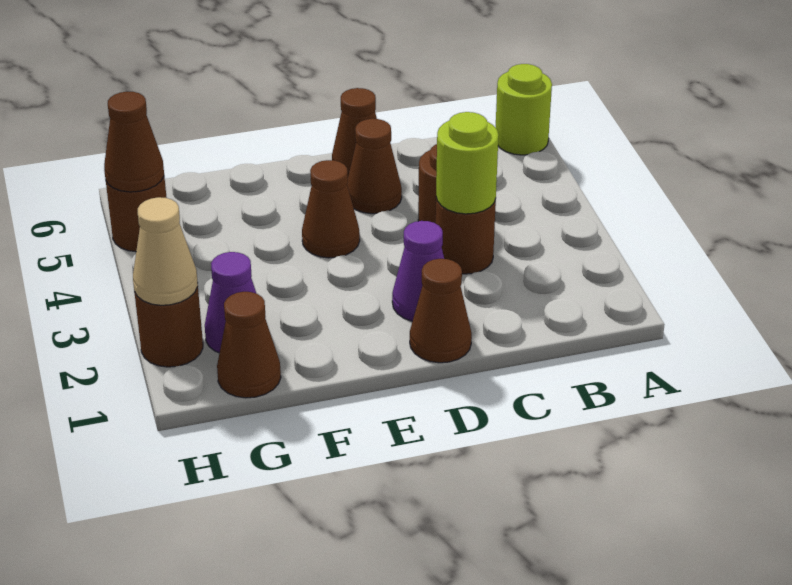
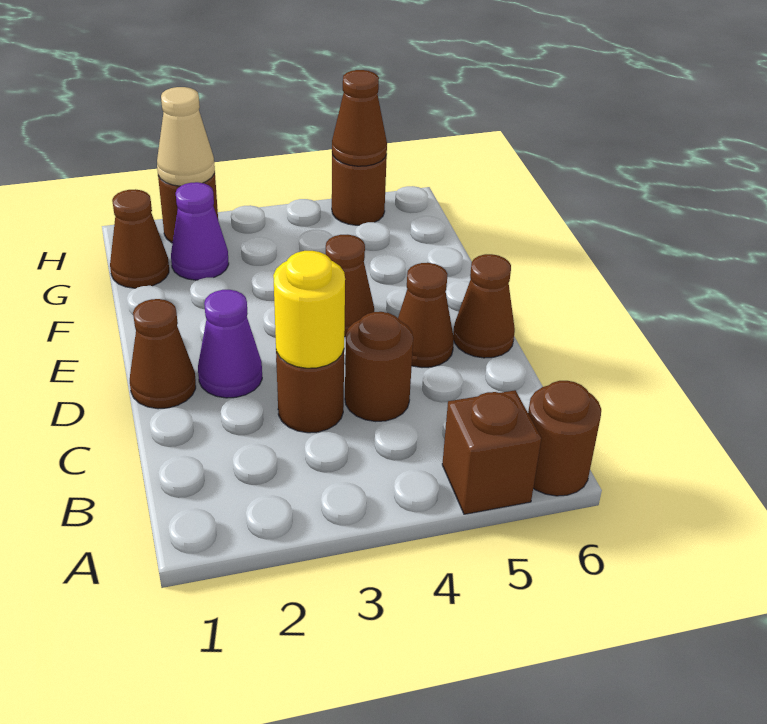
none -> brown 1x1 brick [442,390,541,514]
lime 1x1 round brick [496,64,552,155] -> brown 1x1 round brick [528,381,601,496]
lime 1x1 round brick [436,112,498,214] -> yellow 1x1 round brick [273,251,345,368]

